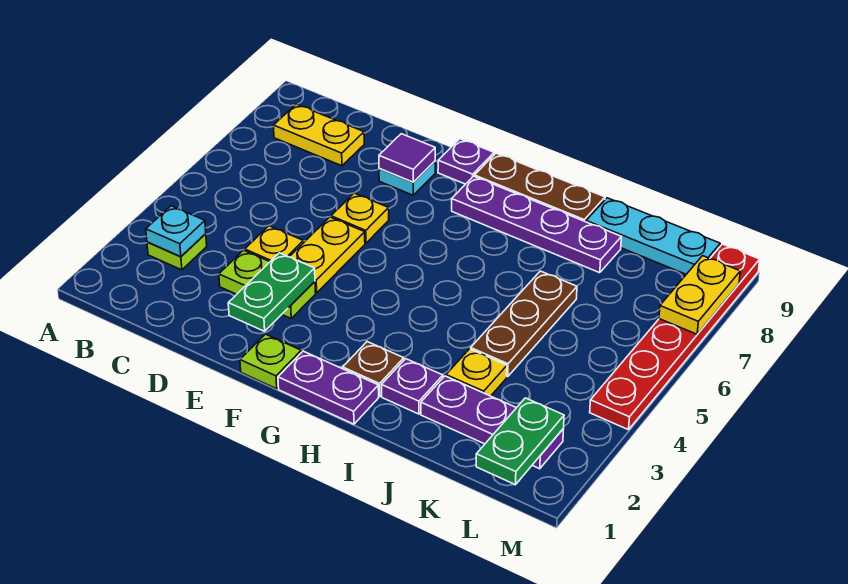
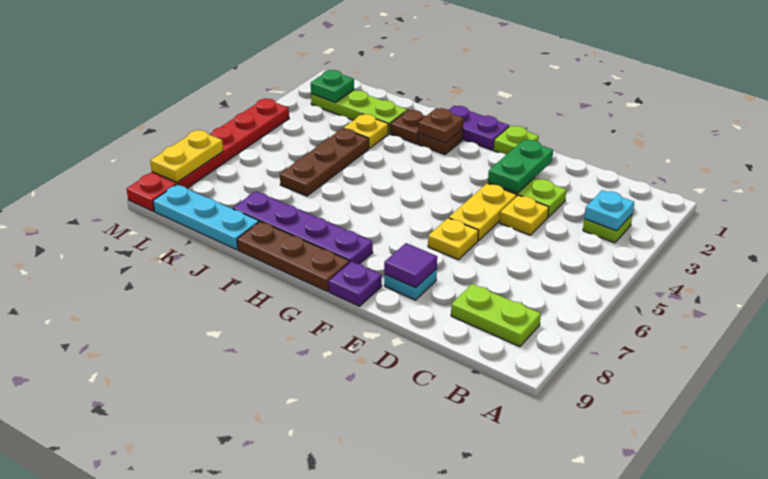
yellow 1x2 plate [273,104,364,166] -> lime 1x2 plate [451,284,541,347]
none -> brown 1x1 plate [418,108,463,143]
purple 1x1 plate [382,359,443,414] -> brown 1x1 plate [390,110,426,144]
purple 1x3 plate [421,376,563,469] -> lime 1x3 plate [311,90,407,134]
green 1x2 plate [476,398,564,485] -> green 1x1 plate [311,70,354,102]

